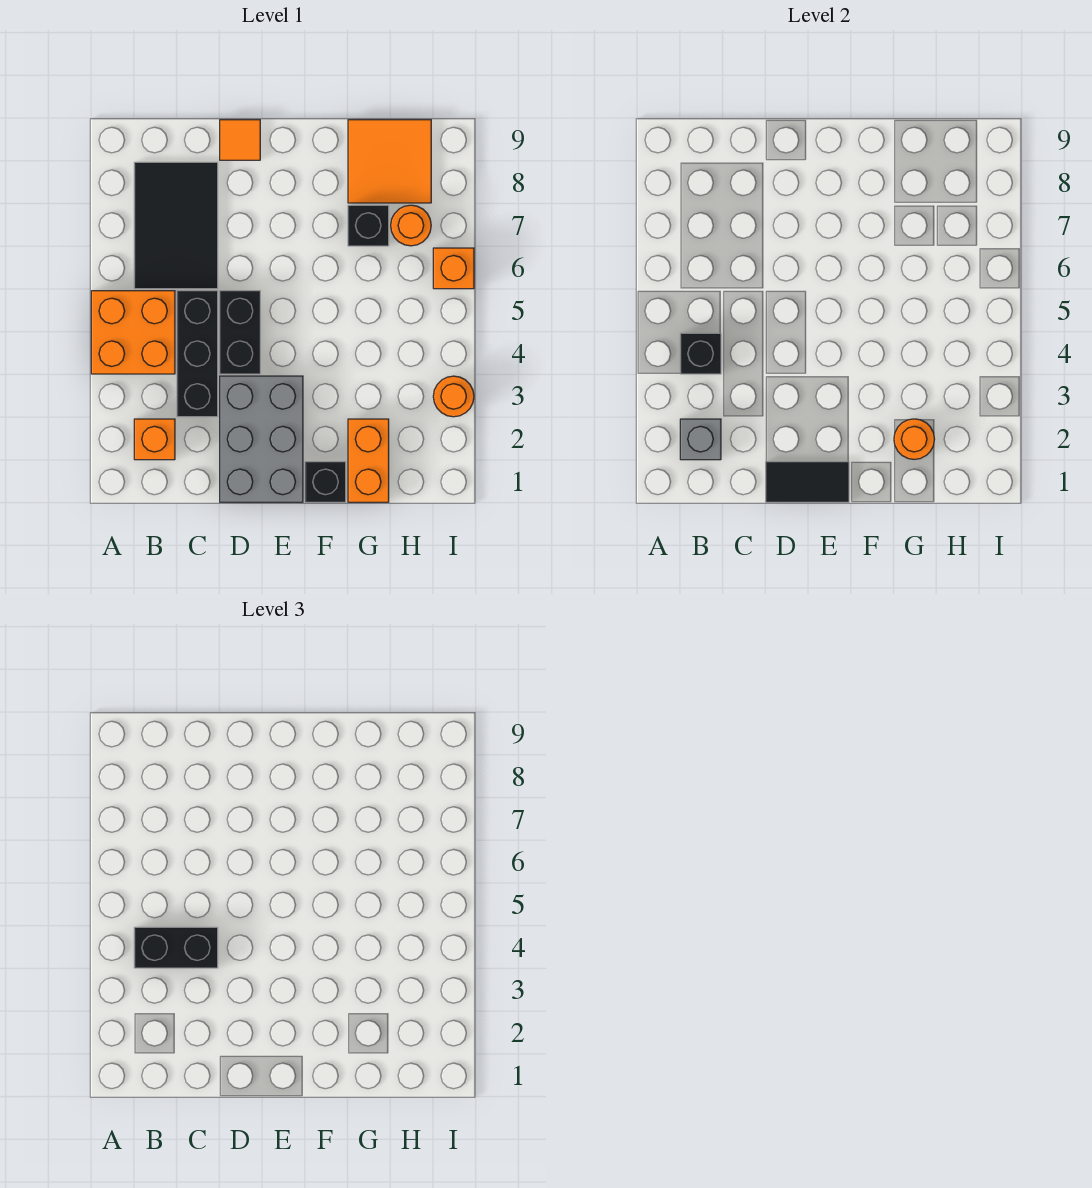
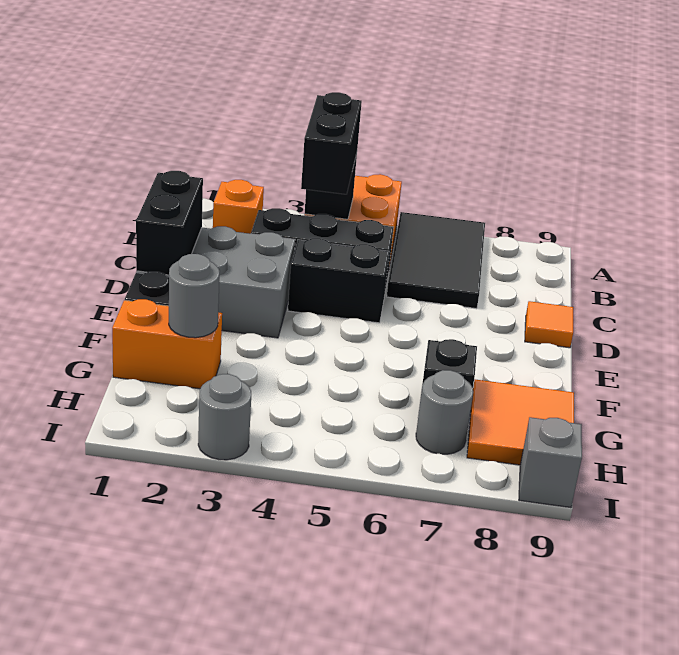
grey 1x1 brick [680,419,721,460] -> grey 1x1 brick moved to [519,417,582,508]
black 2x3 tile [134,162,218,289] -> black 2x3 tile turned to [387,212,485,309]
black 1x2 tile [766,462,849,502] -> black 1x2 brick [136,171,203,275]
orange 1x1 round brick [894,419,934,459] -> grey 1x1 round brick [169,254,220,338]
orange 1x1 round brick [391,205,431,246] -> grey 1x1 round brick [416,370,473,454]
orange 1x1 round brick [433,376,474,417] -> grey 1x1 round brick [198,374,251,460]
orange 1x1 brick [433,248,474,289] -> none

